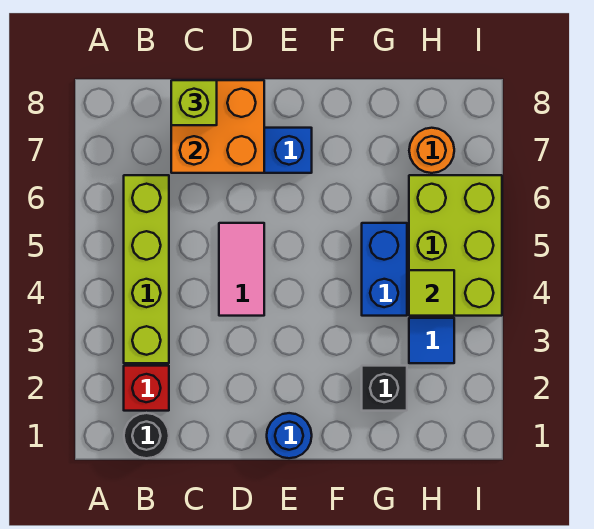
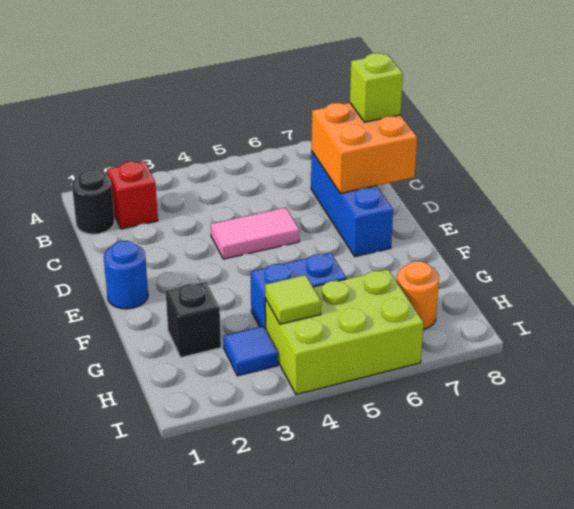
lime 1x4 brick [124,175,169,363] -> none

